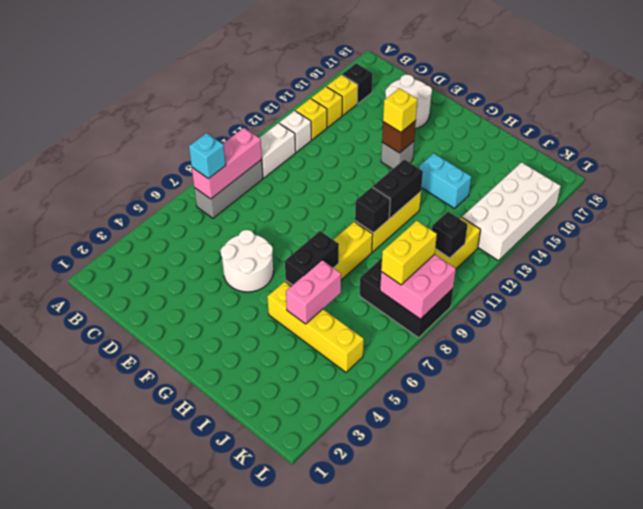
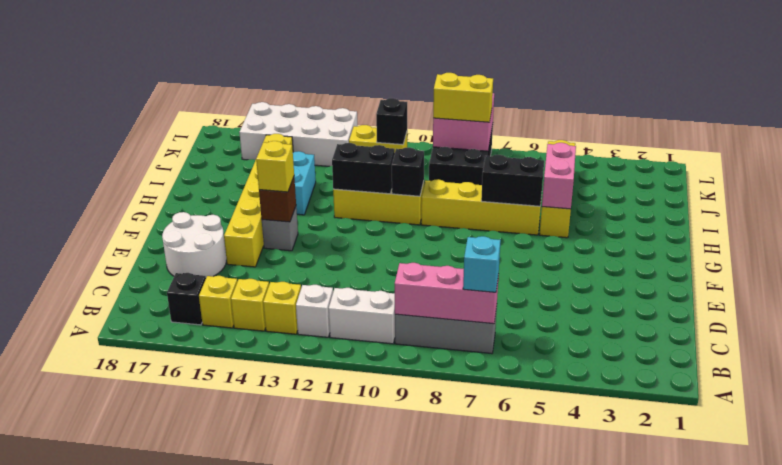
white 2x2 round brick [221,230,273,292] -> none
none -> yellow 1x6 brick [224,134,293,267]
pink 1x2 brick [286,260,341,324] -> pink 1x2 brick turned to [542,143,576,209]

